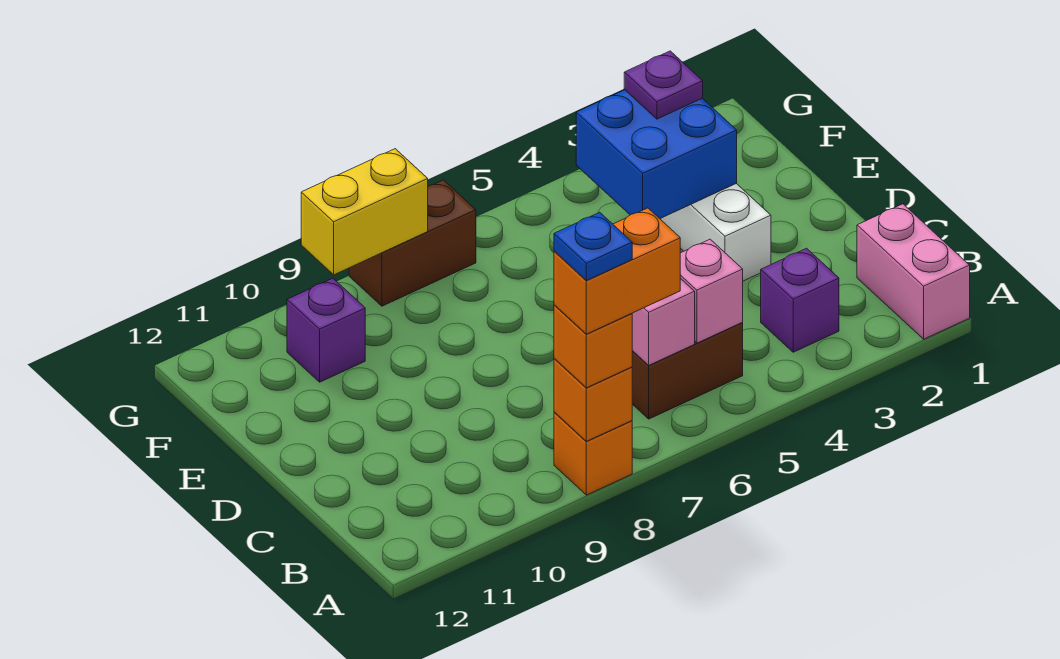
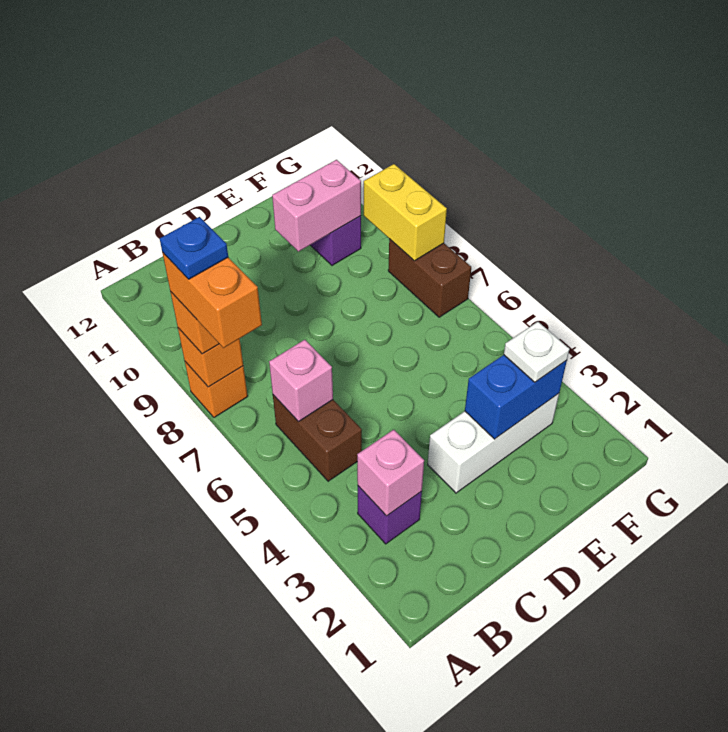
pink 1x2 brick [857,204,970,339] -> pink 1x2 brick moved to [272,160,361,252]
pink 1x1 brick [680,239,743,343] -> pink 1x1 brick moved to [357,430,424,516]
blue 2x2 brick [576,90,737,219] -> blue 1x2 brick [465,355,567,439]
purple 1x1 plate [624,51,703,119] -> white 1x1 plate [504,322,569,382]

